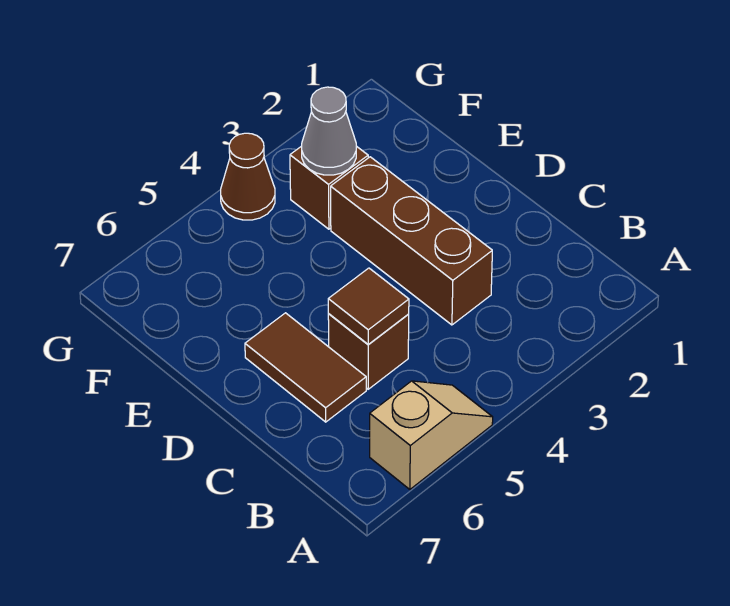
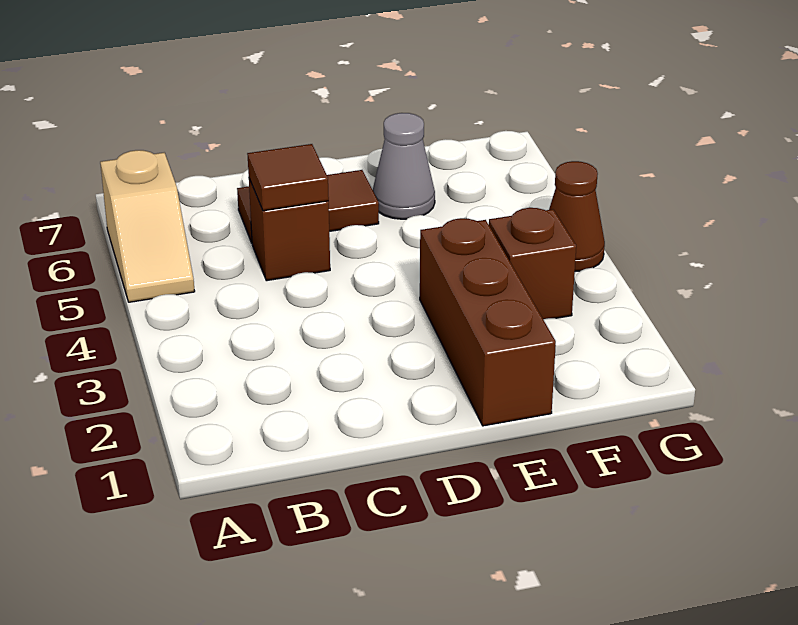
brown 1x3 brick [331,157,492,325] -> brown 1x3 brick turned to [420,218,556,426]
grey 1x1 cone [302,87,356,175] -> grey 1x1 cone moved to [373,113,435,219]

